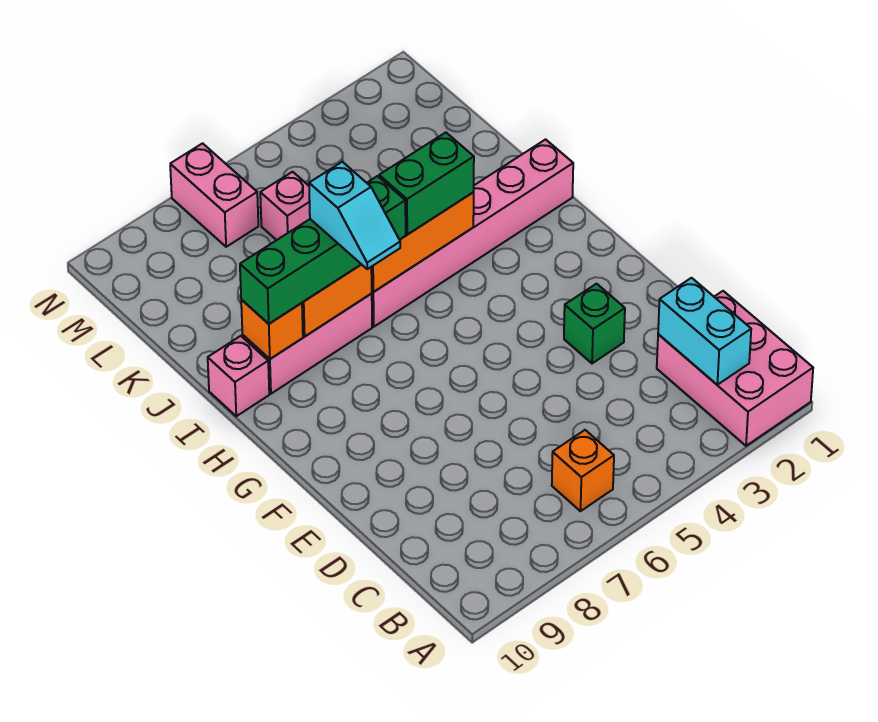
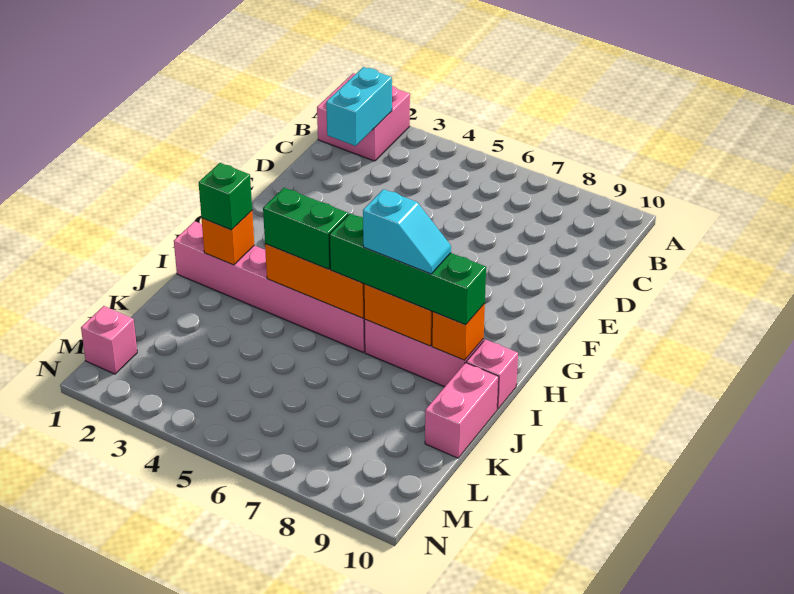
pink 2x3 brick [657,291,813,446] -> pink 2x2 brick [317,73,410,161]
orange 1x1 brick [552,430,614,511] -> orange 1x1 brick moved to [202,211,254,265]
green 1x1 brick [564,284,625,363] -> green 1x1 brick moved to [199,163,252,230]
cyan 1x2 slope [309,162,400,269] -> cyan 1x2 slope turned to [363,189,451,274]
pink 1x1 brick [260,172,310,240] -> pink 1x1 brick moved to [81,306,137,374]
pink 1x2 brick [170,143,258,247] -> pink 1x2 brick moved to [425,363,499,458]

